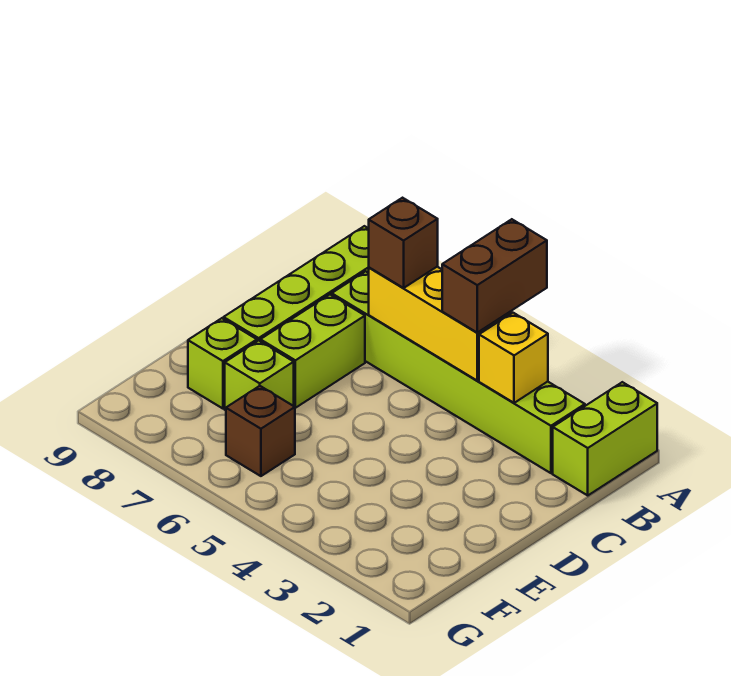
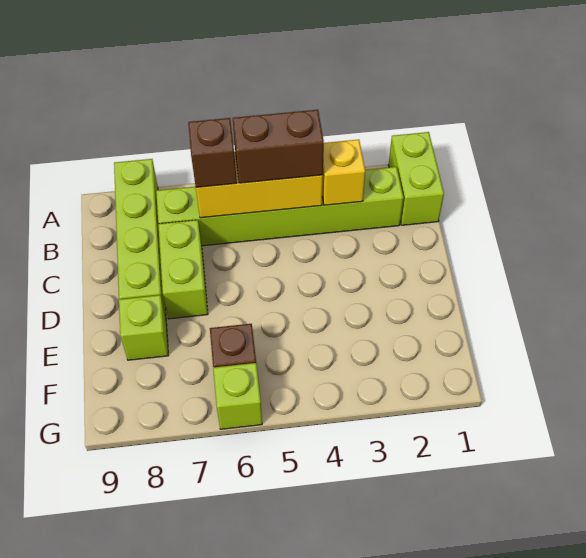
brown 1x2 brick [442,219,547,332] -> brown 1x2 brick turned to [233,110,324,183]
lime 1x1 brick [225,341,294,410] -> lime 1x1 brick moved to [213,363,262,429]

